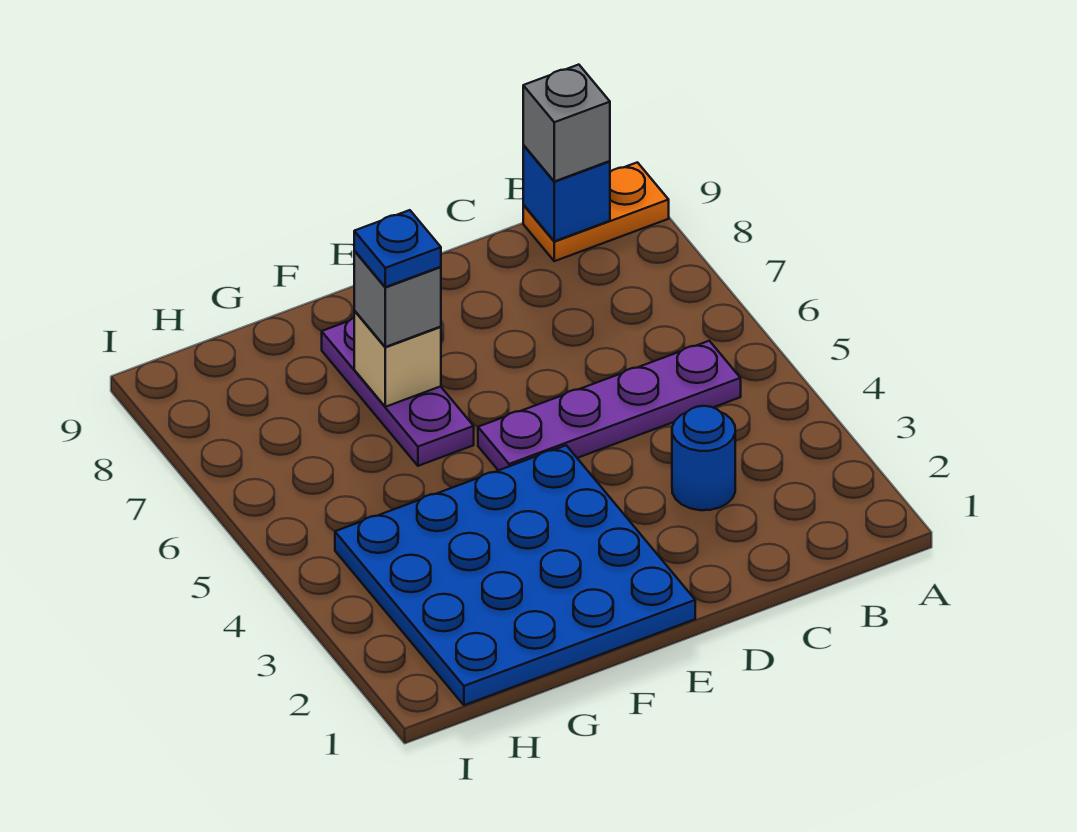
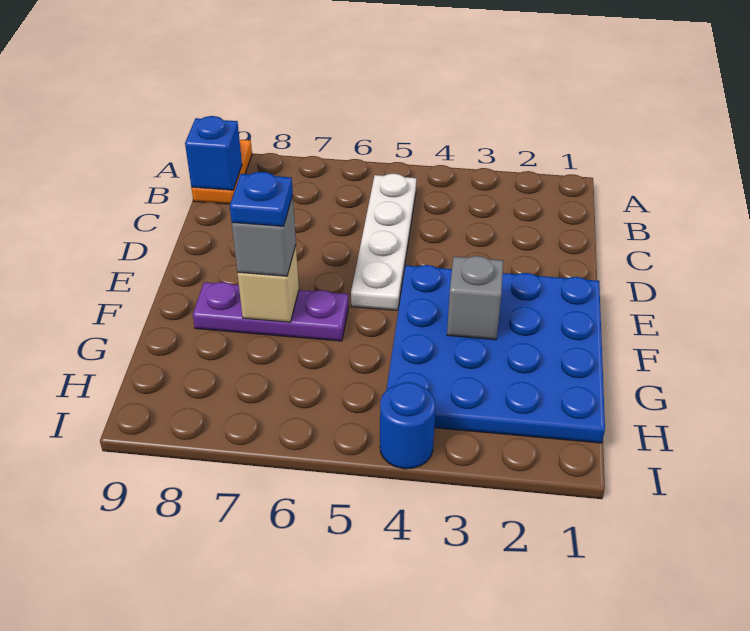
purple 1x4 plate [478,341,741,470] -> white 1x4 plate [351,174,416,310]
grey 1x1 brick [523,65,610,181] -> grey 1x1 brick moved to [447,256,503,340]
blue 1x1 round brick [672,406,735,510] -> blue 1x1 round brick moved to [380,382,435,469]

